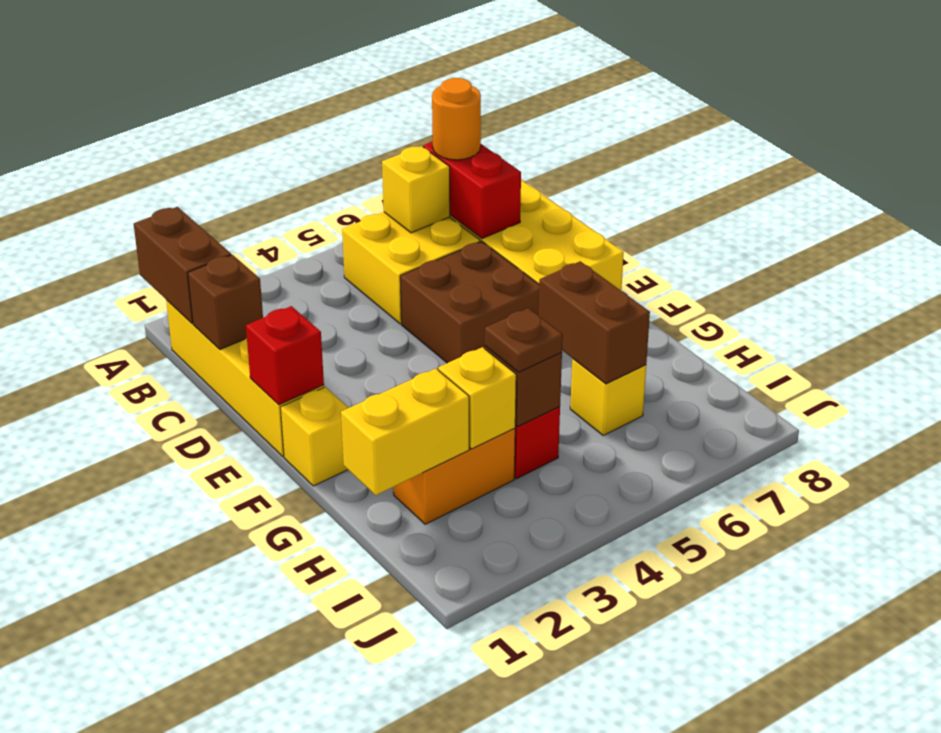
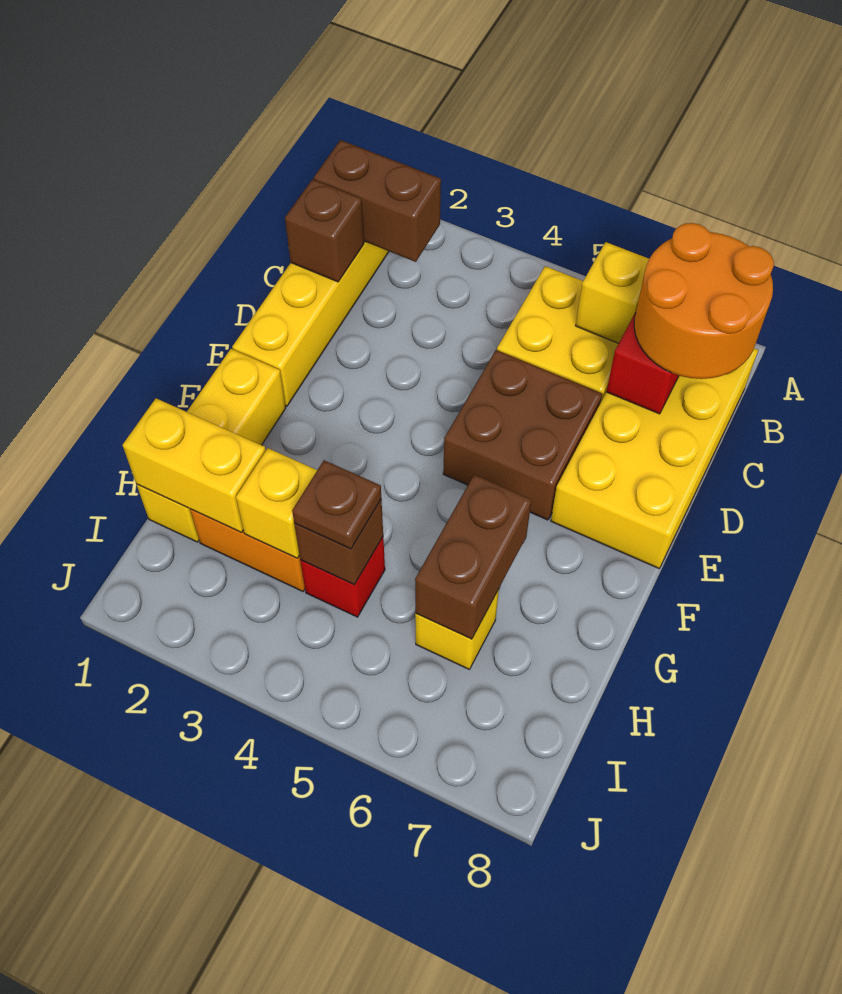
brown 1x2 brick [134,207,231,323] -> brown 1x2 brick turned to [314,140,441,262]
orange 1x1 round brick [432,78,481,160] -> orange 2x2 round brick [634,223,774,379]
red 1x1 brick [246,306,324,405] -> none
yellow 1x1 brick [280,387,348,486] -> yellow 1x3 brick [137,349,286,542]

